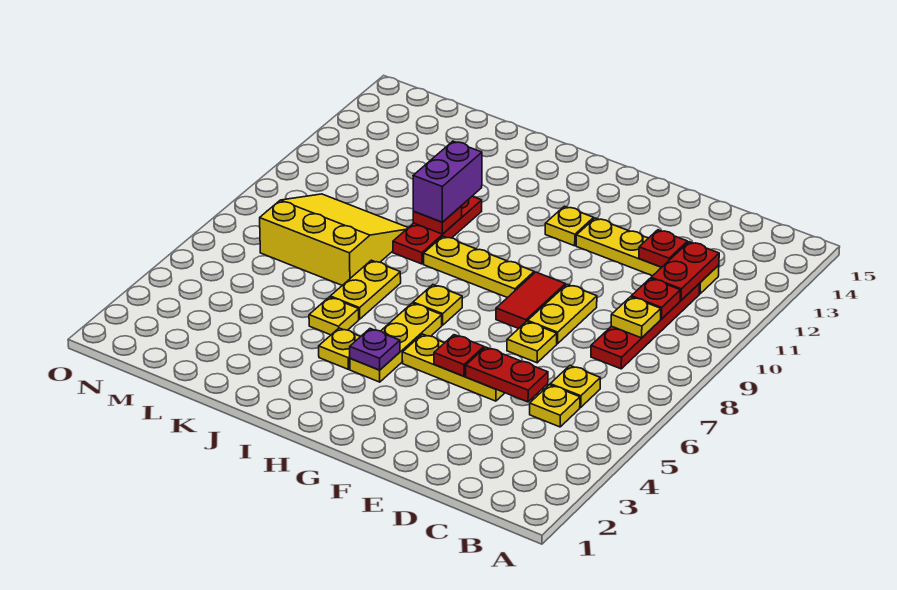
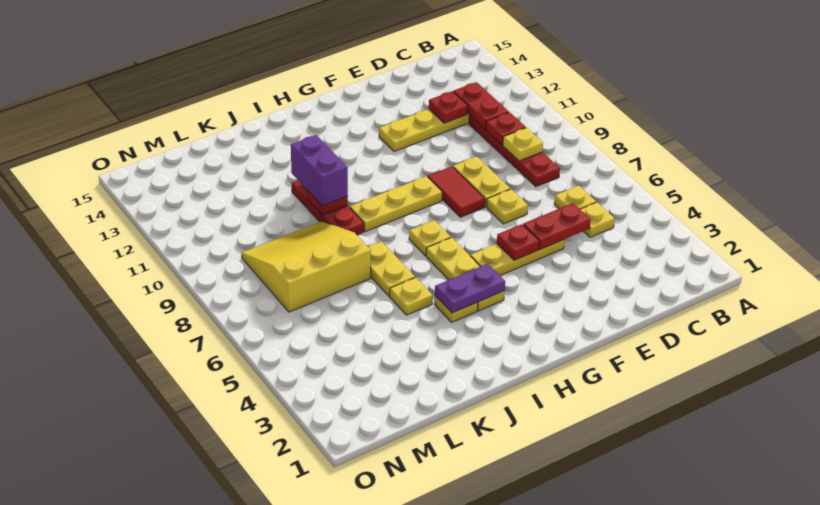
yellow 1x1 plate [545,206,594,246] -> none
purple 1x1 plate [350,329,400,370] -> purple 1x2 plate [435,264,505,313]

